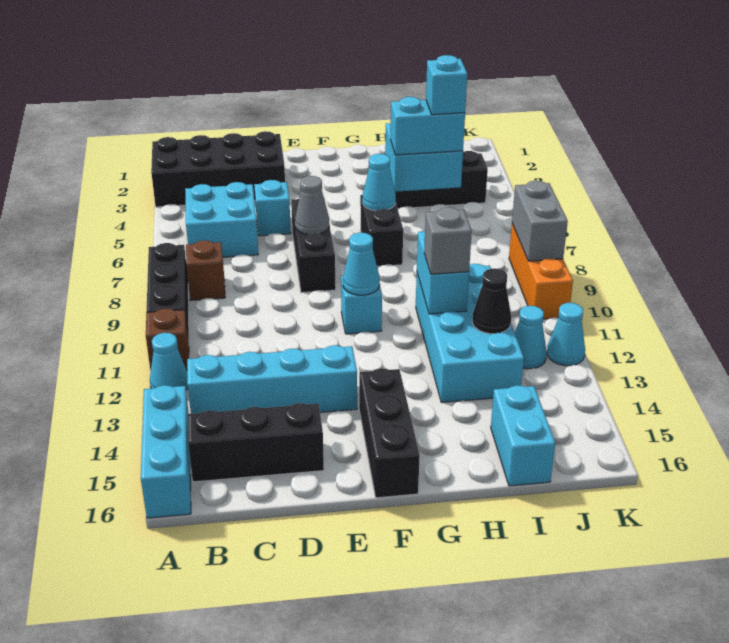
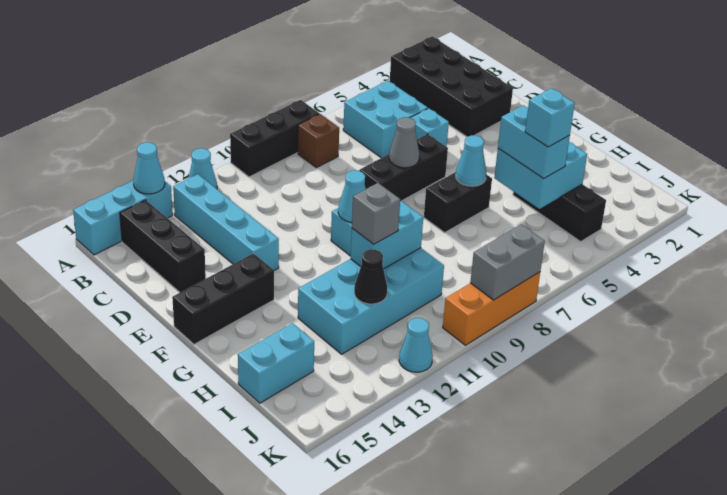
brown 1x1 brick [146,308,189,371] -> none
cyan 1x1 cone [515,306,547,369] -> cyan 1x1 cone moved to [133,142,165,194]

